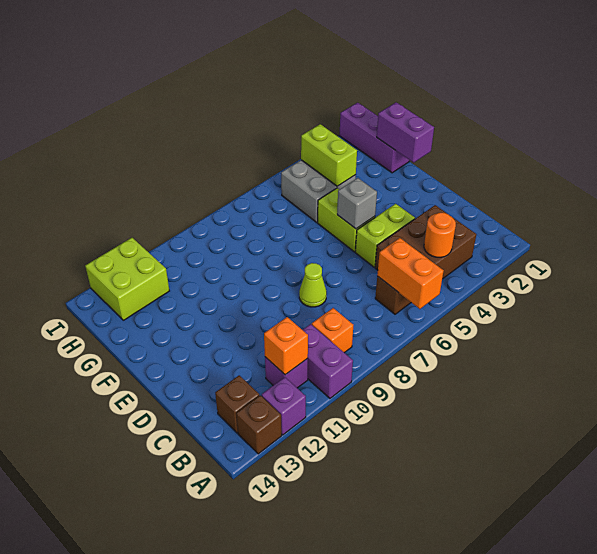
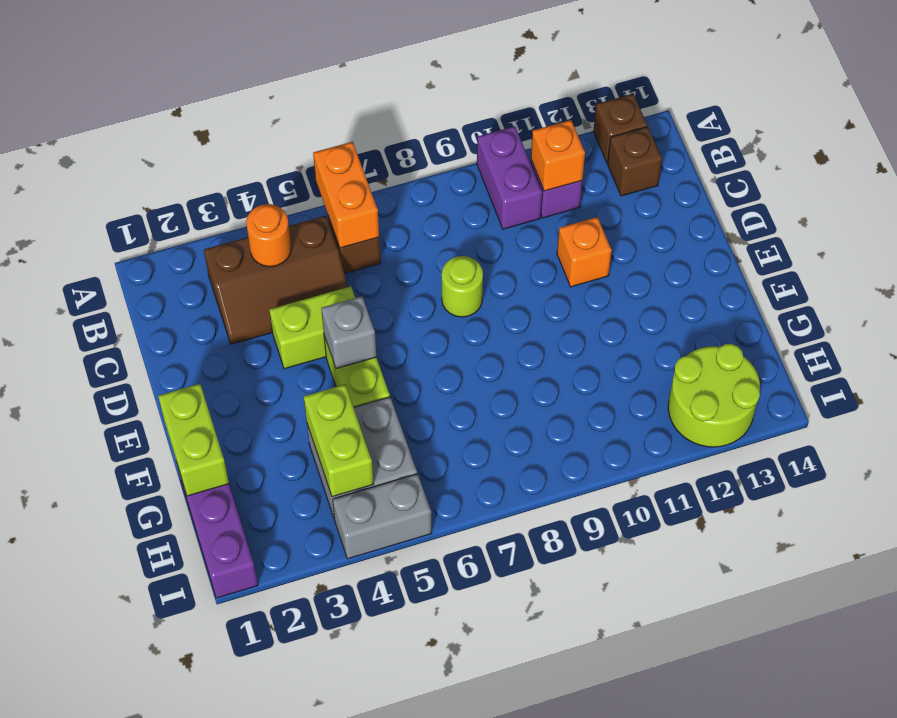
purple 1x1 brick [262,377,306,435] -> none
brown 2x3 brick [375,205,476,279] -> brown 2x3 slope [204,216,347,344]
orange 1x1 brick [312,308,353,353] -> orange 1x1 brick moved to [557,217,612,287]
lime 1x1 cone [299,263,327,307] -> lime 1x1 round brick [442,256,483,317]
purple 1x2 brick [377,102,434,162] -> lime 1x2 brick [158,384,229,496]
lime 2x2 brick [85,238,169,320] -> lime 2x2 round brick [668,344,760,447]
none -> grey 1x2 brick [333,474,432,559]

